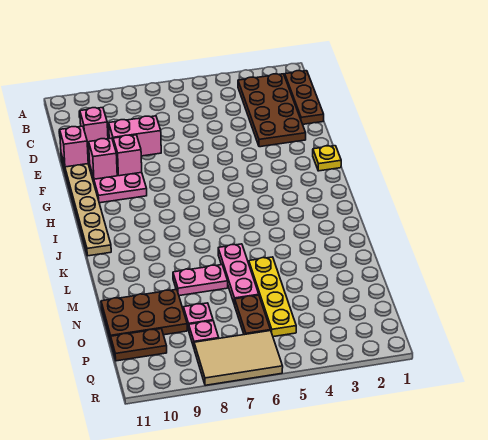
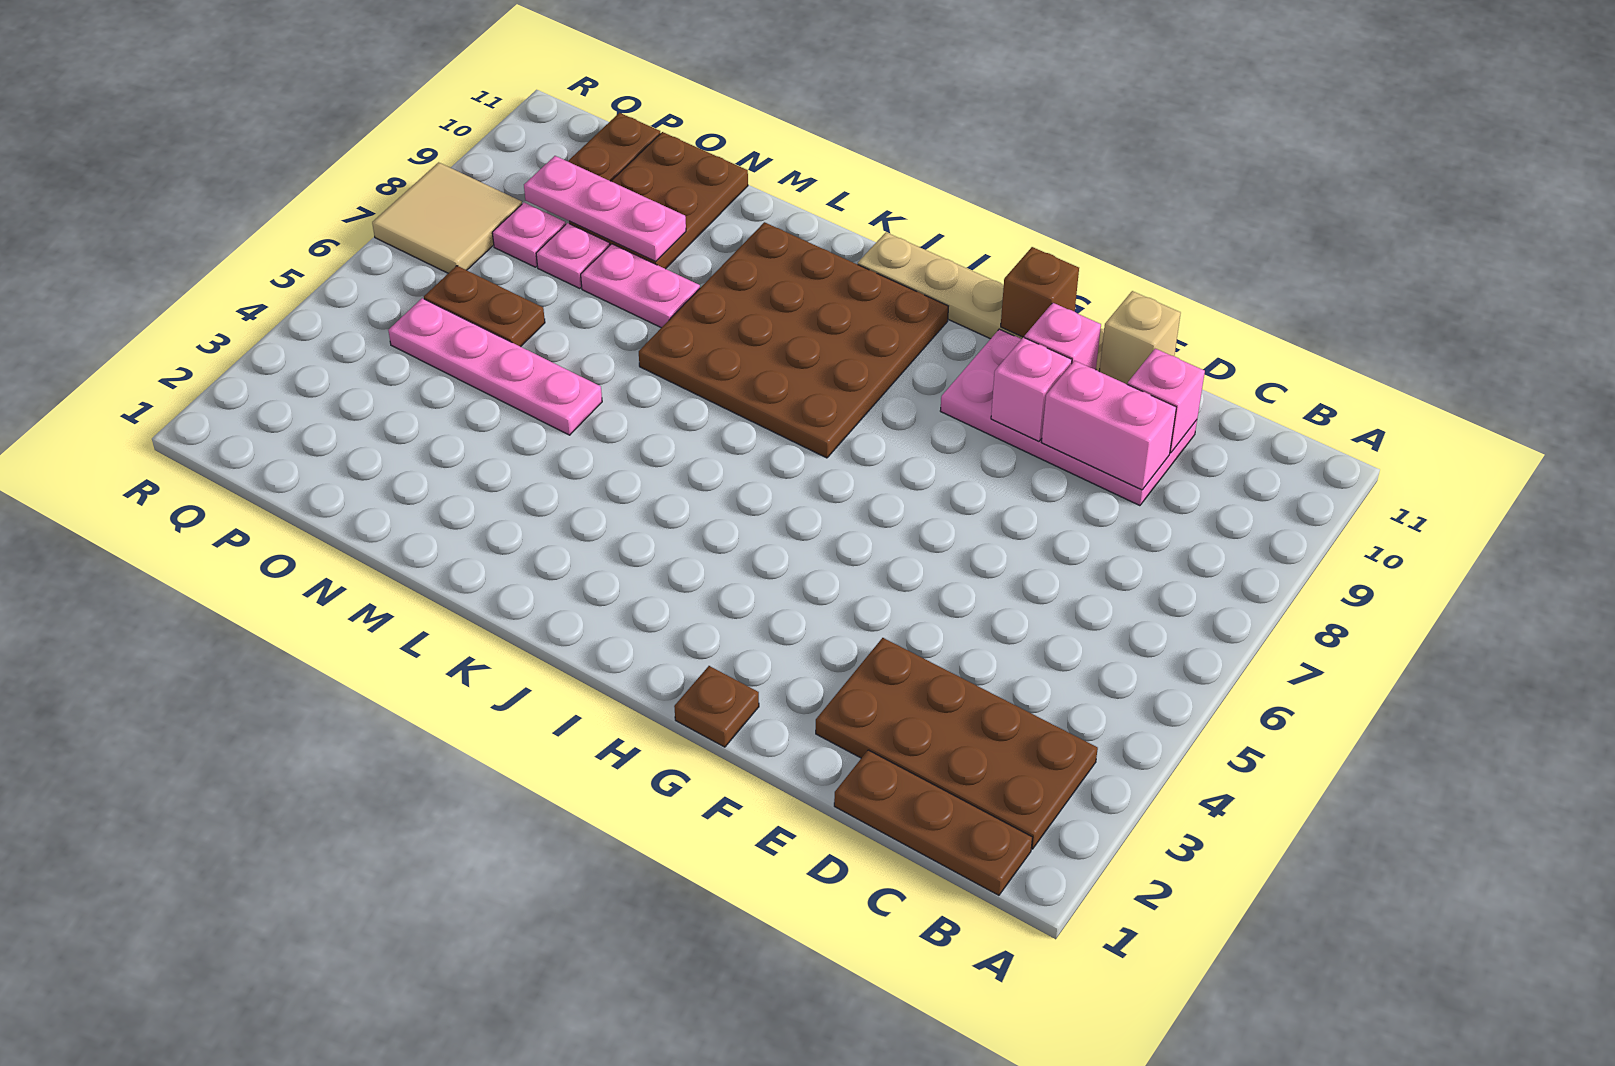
pink 1x2 brick [109,116,161,156] -> pink 1x2 brick turned to [1042,361,1176,490]
pink 1x1 brick [60,126,88,167] -> tan 1x1 brick [1099,291,1181,384]
yellow 1x1 plate [313,146,341,171] -> brown 1x1 plate [674,666,759,747]
none -> brown 1x1 brick [1001,247,1079,338]
none -> brown 4x4 plate [639,222,948,458]
pink 1x3 plate [218,244,259,305] -> pink 1x3 plate moved to [524,156,686,262]
yellow 1x4 plate [249,257,296,337] -> pink 1x4 plate [388,298,602,435]
pink 1x2 plate [173,265,228,296] -> pink 1x2 plate turned to [581,244,700,328]
tan 2x3 tile [194,331,283,385] -> tan 2x2 tile [372,162,522,273]

